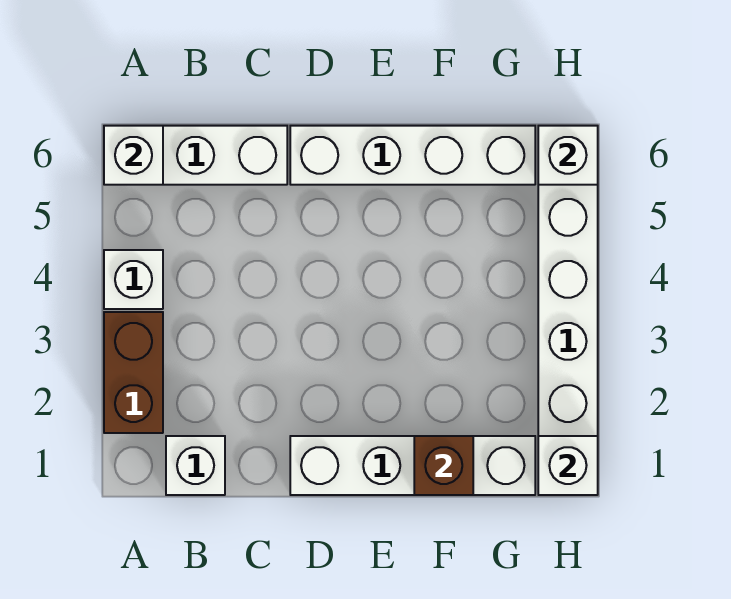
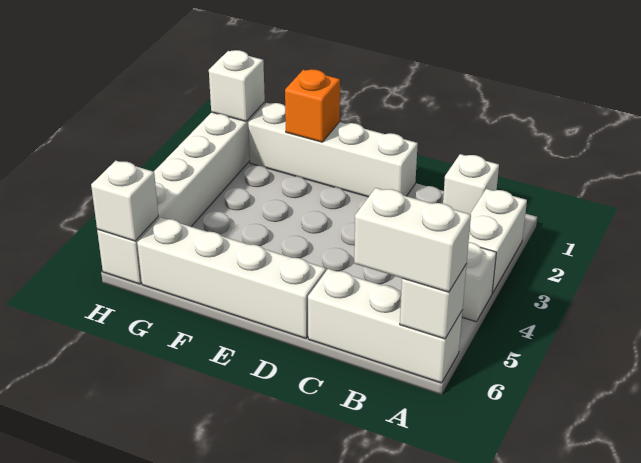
brown 1x2 brick [104,312,163,433] -> white 1x2 brick [469,189,527,293]
none -> white 1x2 brick [354,188,471,292]
brown 1x1 brick [414,436,473,495] -> orange 1x1 brick [285,69,340,142]

